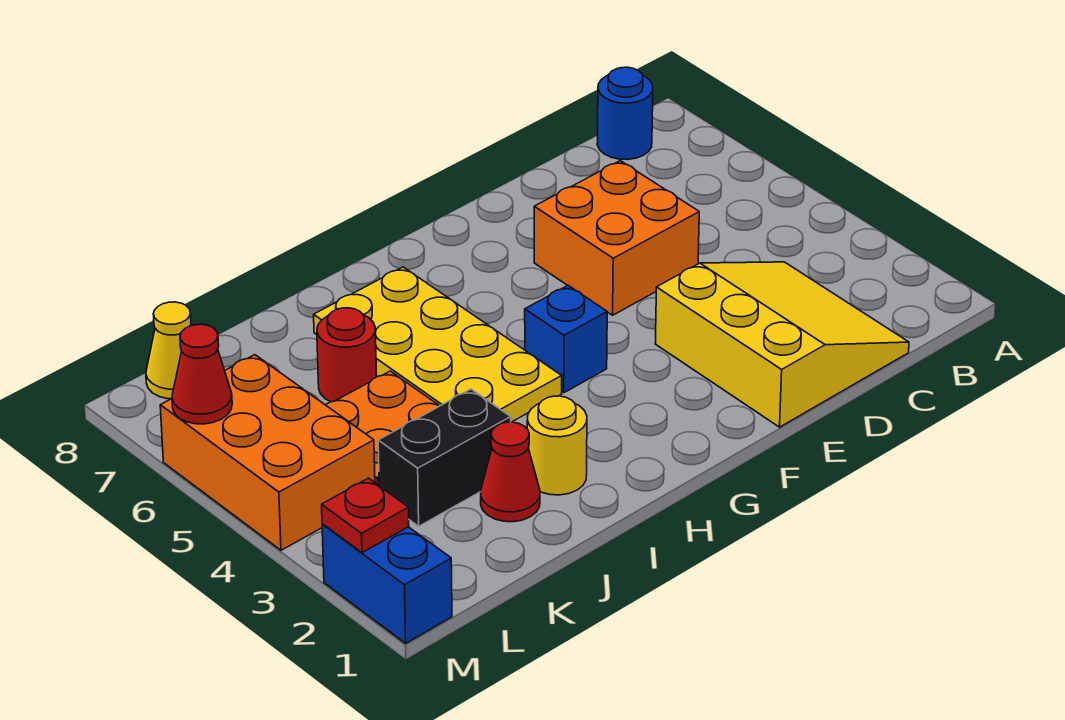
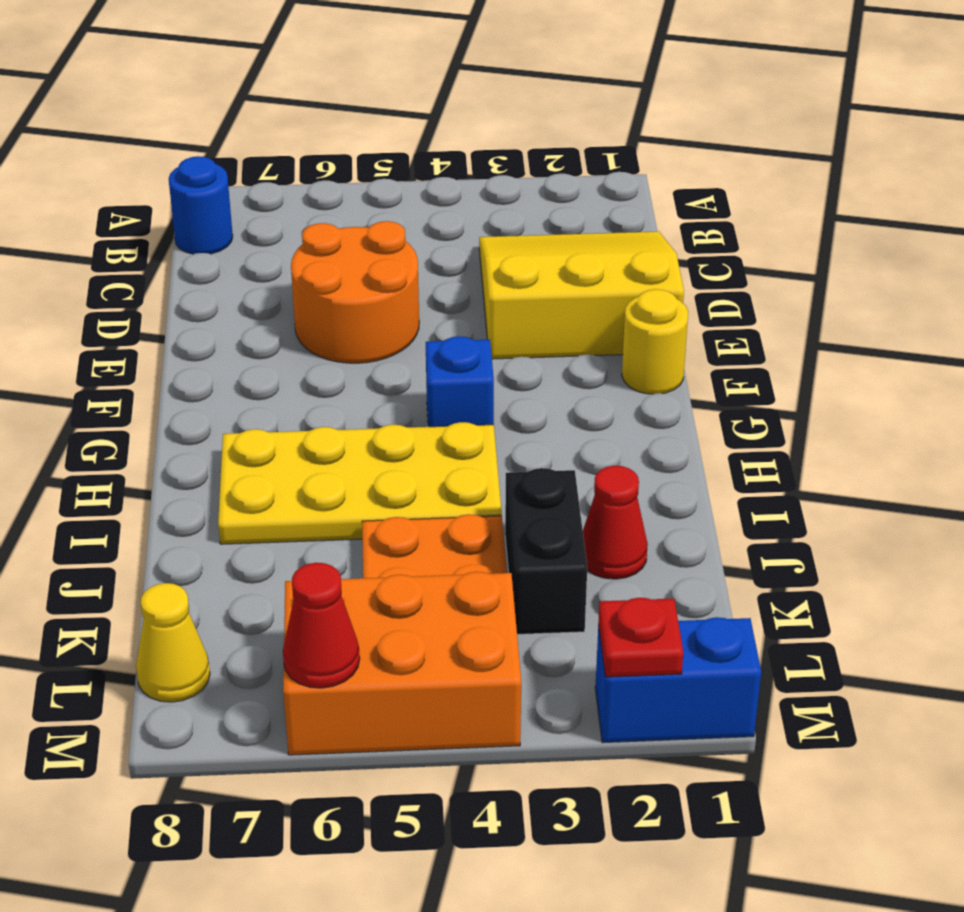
orange 2x2 brick [534,161,699,315] -> orange 2x2 round brick [291,221,419,363]
yellow 1x1 round brick [527,396,587,495] -> yellow 1x1 round brick moved to [622,289,688,394]
red 1x1 round brick [317,308,377,402] -> none

